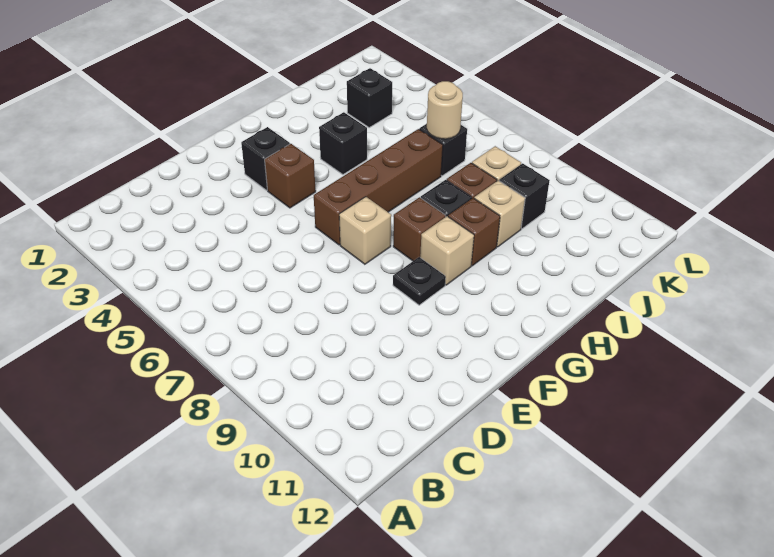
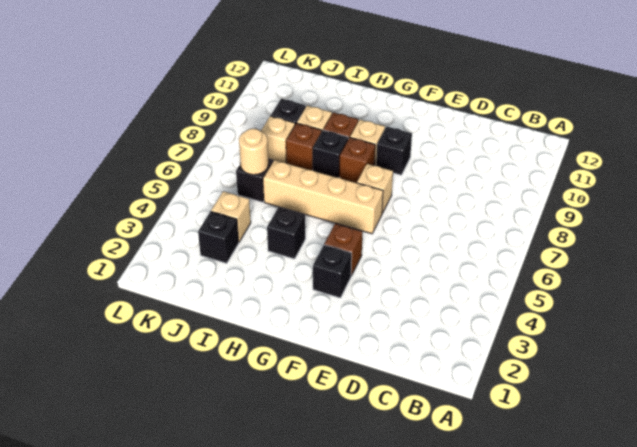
brown 1x4 brick [314,129,443,245] -> tan 1x4 brick [263,160,383,234]
black 1x1 plate [393,257,446,305] -> black 1x1 brick [376,127,412,175]
none -> tan 1x1 brick [211,191,251,242]

